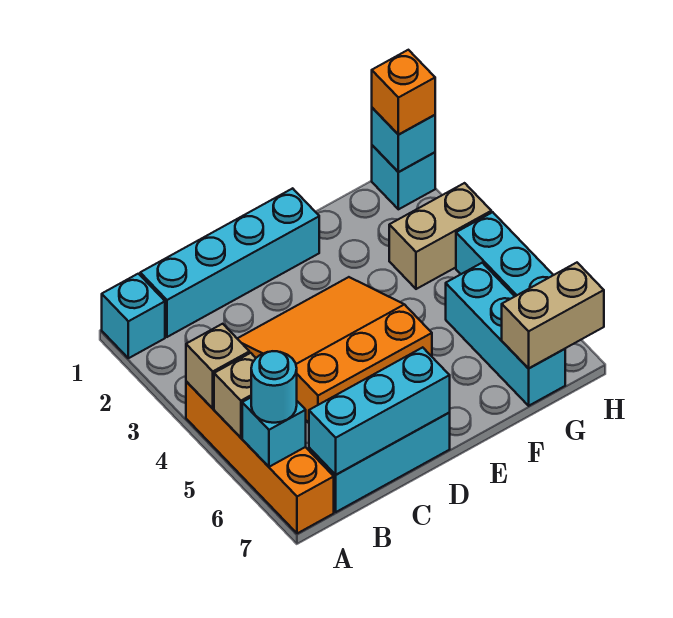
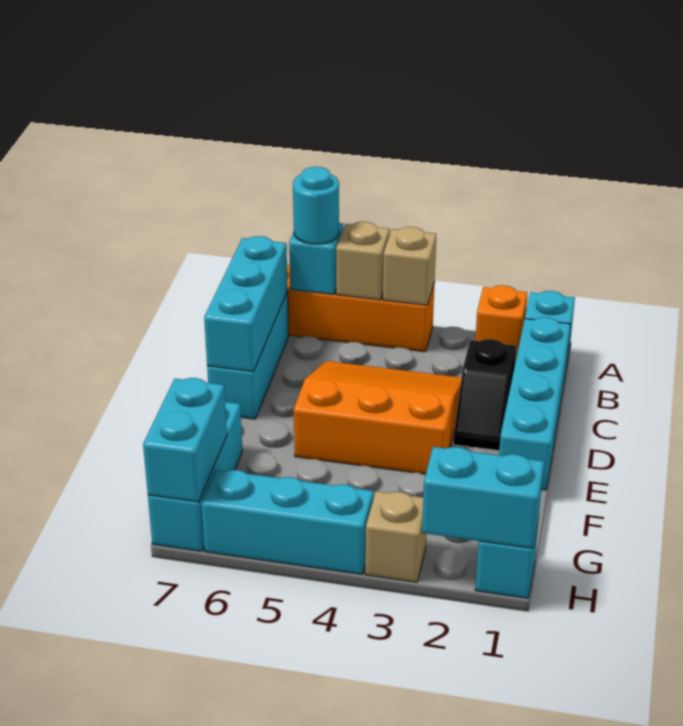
none -> black 1x2 slope [453,339,516,451]
orange 3x3 slope [237,277,432,423] -> orange 3x3 slope turned to [294,361,462,474]
tan 1x2 brick [389,183,491,289] -> tan 1x1 brick [365,491,427,582]
cyan 1x3 brick [446,263,565,406] -> cyan 1x3 brick turned to [148,402,242,551]
tan 1x2 brick [502,263,604,368] -> cyan 1x2 brick [143,378,227,502]
cyan 1x1 brick [372,108,435,172] -> cyan 1x2 brick [422,447,544,548]
orange 1x1 brick [372,50,435,135] -> orange 1x1 brick moved to [475,285,528,362]

